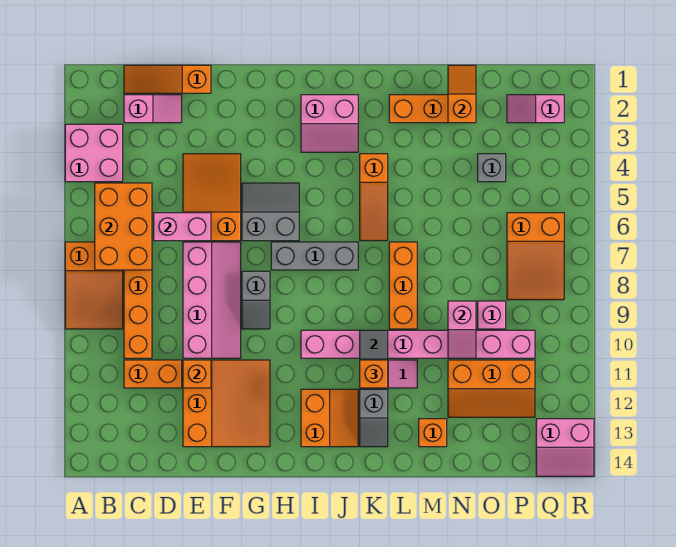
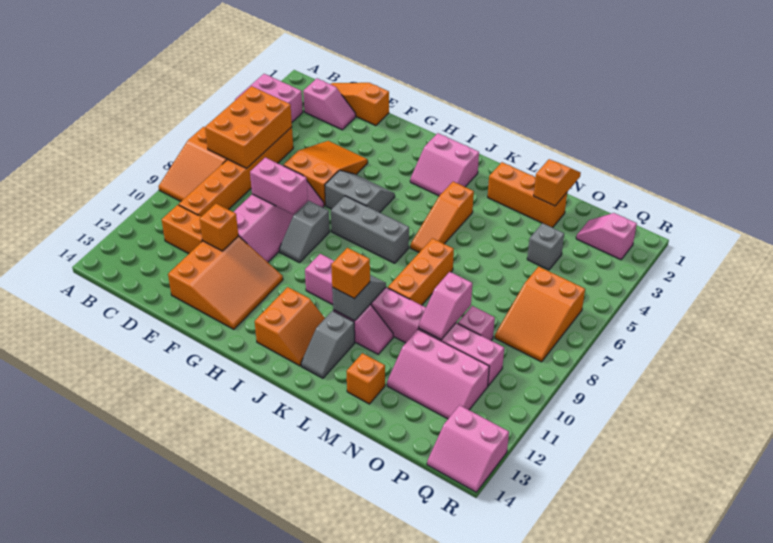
pink 1x2 brick [154,213,211,241] -> pink 1x2 brick moved to [250,158,308,214]
orange 2x3 slope [448,360,535,417] -> pink 2x3 slope [387,329,489,419]

